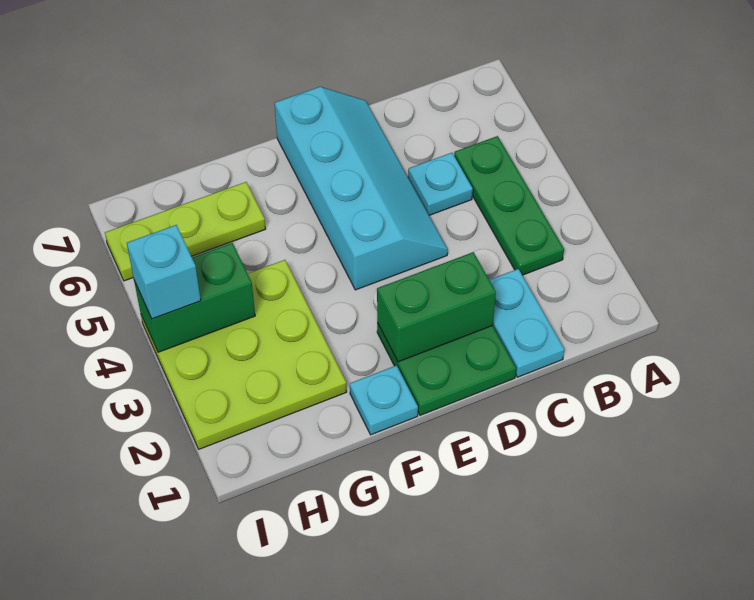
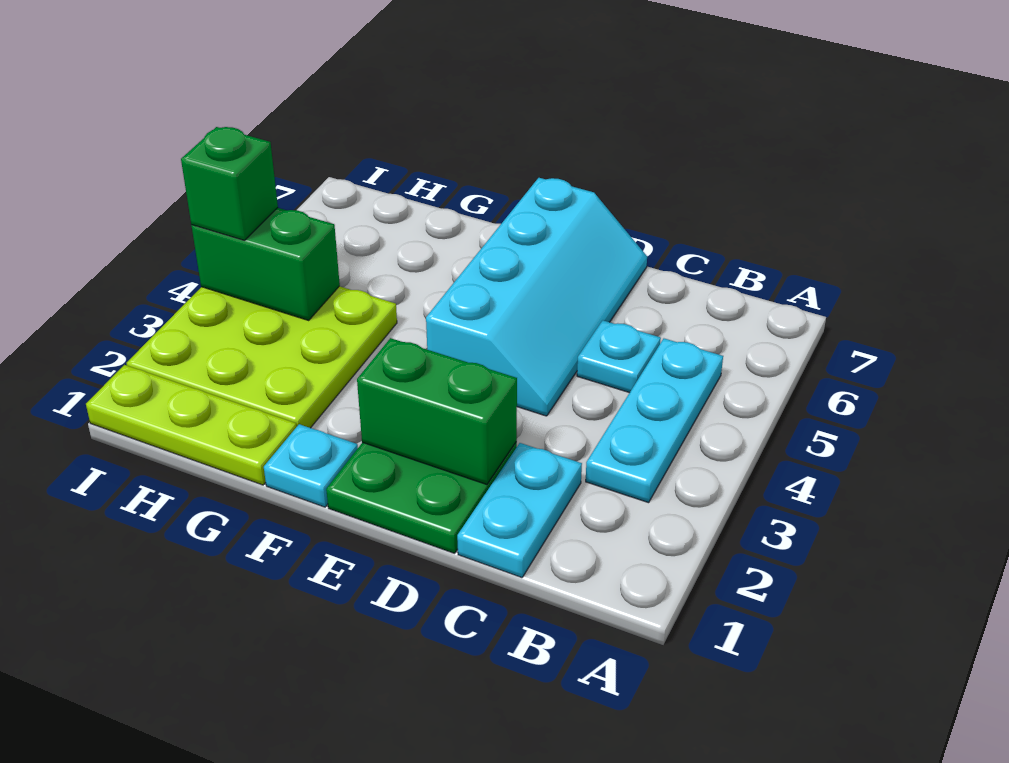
green 1x3 plate [454,136,564,275] -> cyan 1x3 plate [586,339,723,503]
lime 1x3 plate [105,182,265,281] -> lime 1x3 plate moved to [86,365,296,485]
cyan 1x1 brick [127,225,201,319] -> green 1x1 brick [181,127,278,240]

